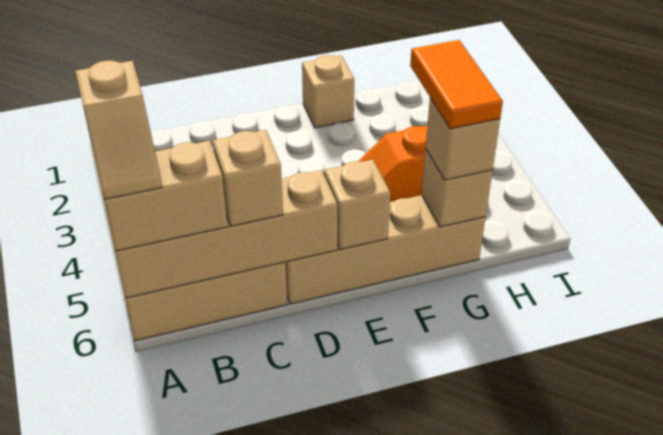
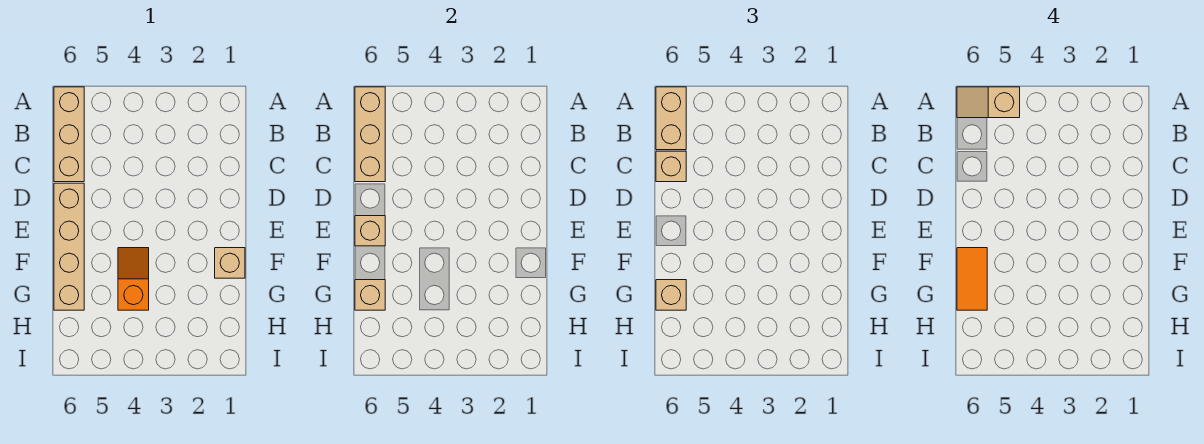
tan 1x4 brick [115,170,337,298] -> tan 1x3 brick [355,87,385,182]
orange 1x2 tile [410,40,503,129] -> orange 1x2 tile turned to [957,248,987,310]

